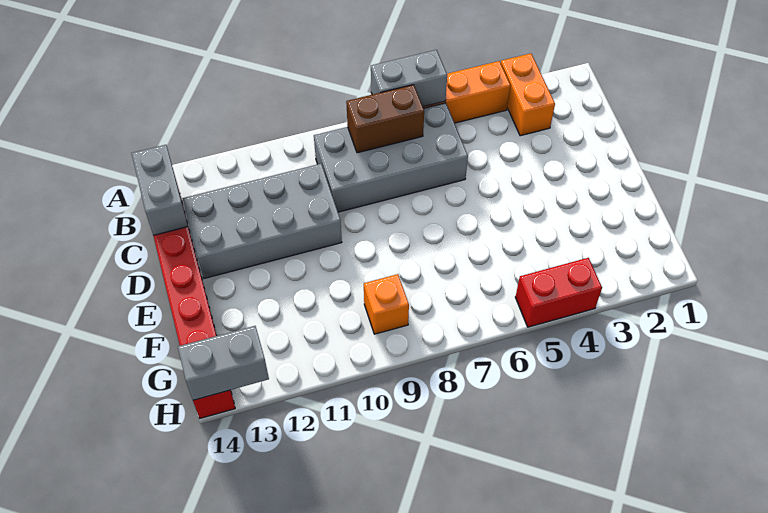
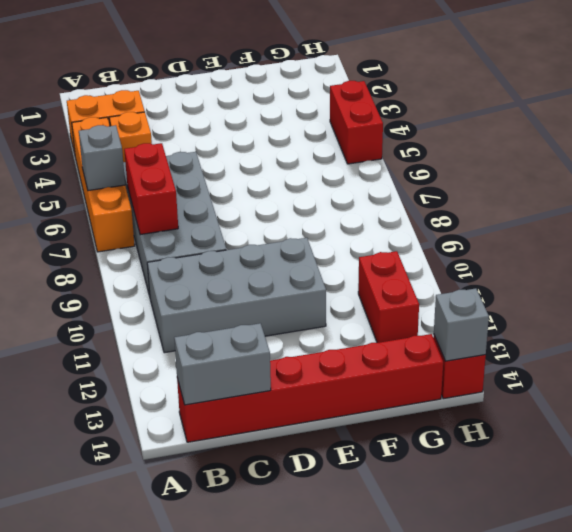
grey 1x2 brick [371,50,447,107] -> grey 1x1 brick [79,125,125,191]
brown 1x2 brick [346,85,424,153] -> red 1x2 brick [124,143,178,235]
grey 2x4 brick [183,164,342,278] -> grey 2x4 brick turned to [147,238,326,353]
orange 1x1 brick [364,274,409,334] -> orange 1x1 brick moved to [109,112,152,162]
none -> red 1x2 brick [358,251,419,343]
grey 1x2 brick [178,326,269,400] -> grey 1x1 brick [434,288,489,361]

